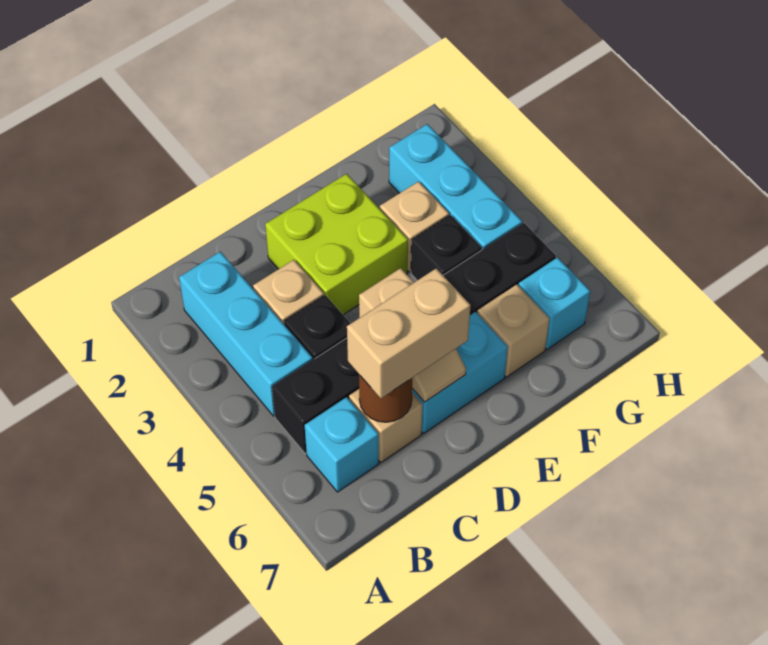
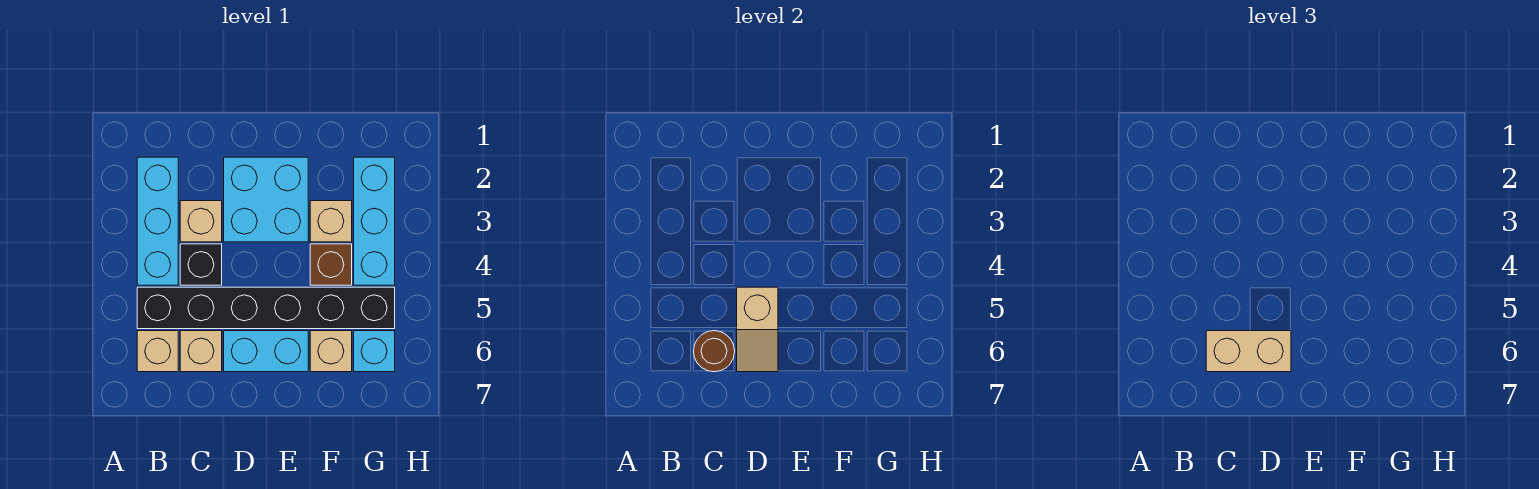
cyan 1x1 brick [305,397,379,492] -> tan 1x1 brick [137,331,178,372]
lime 2x2 brick [265,174,408,315] -> cyan 2x2 brick [224,157,308,242]
black 1x1 brick [411,215,482,280] -> brown 1x1 brick [310,244,352,285]

